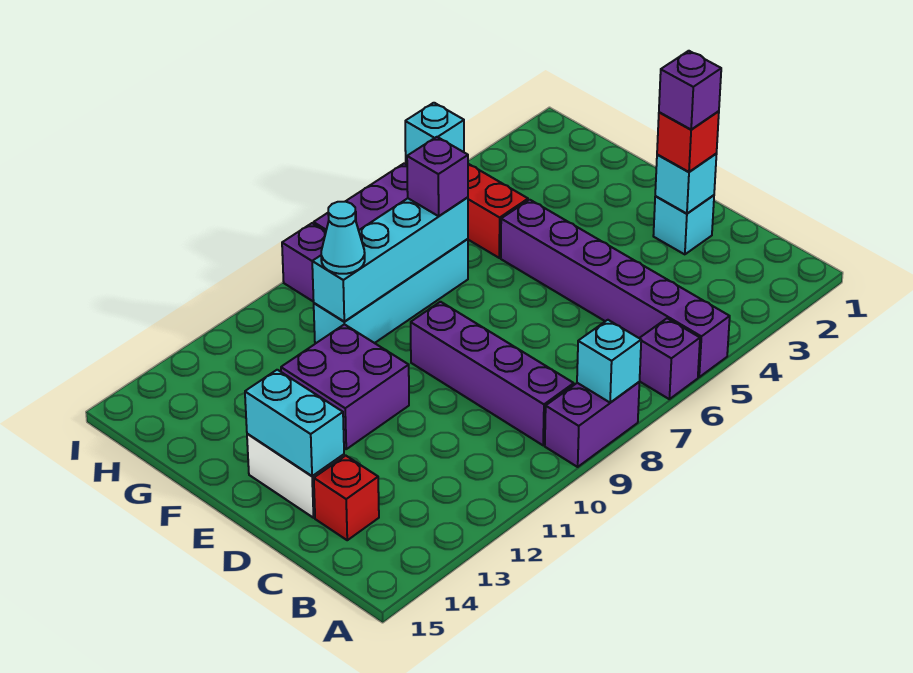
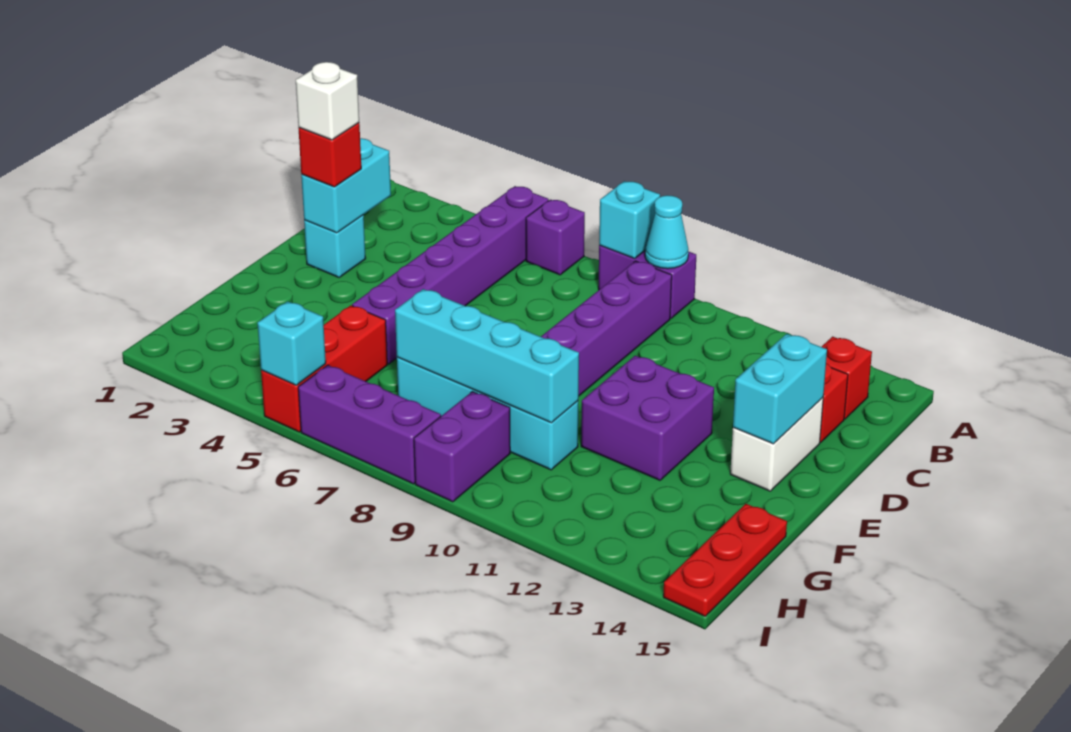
none -> red 1x1 brick [822,337,872,419]
cyan 1x1 brick [655,154,717,214] -> cyan 1x2 brick [301,138,391,233]
purple 1x1 brick [659,51,721,130] -> white 1x1 brick [296,62,359,140]
purple 1x1 brick [407,137,468,216] -> none
cyan 1x1 cone [321,202,365,274] -> cyan 1x1 cone moved to [645,195,688,269]
none -> red 1x3 plate [663,504,787,616]

